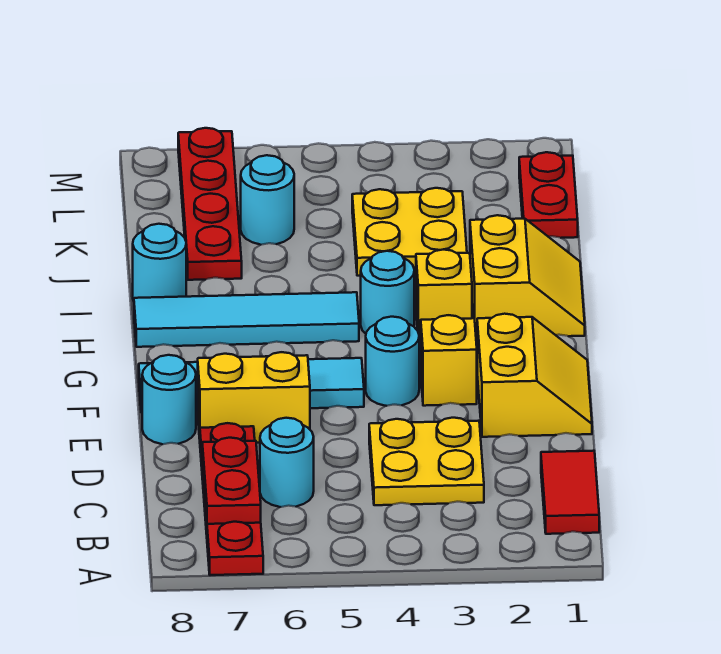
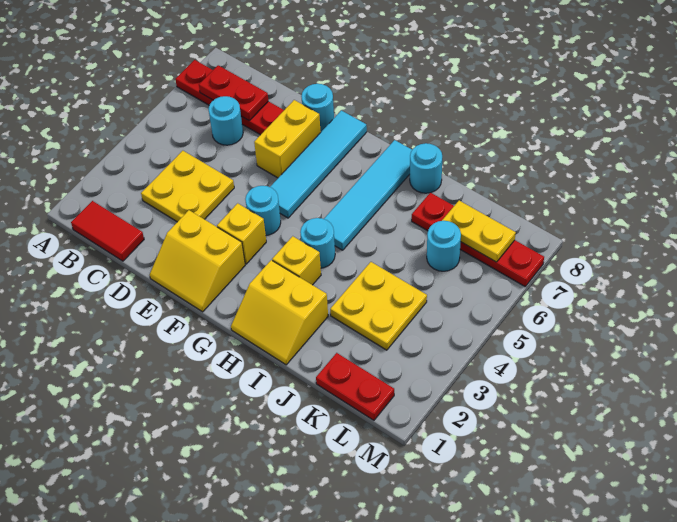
none -> yellow 1x2 plate [442,201,516,262]

